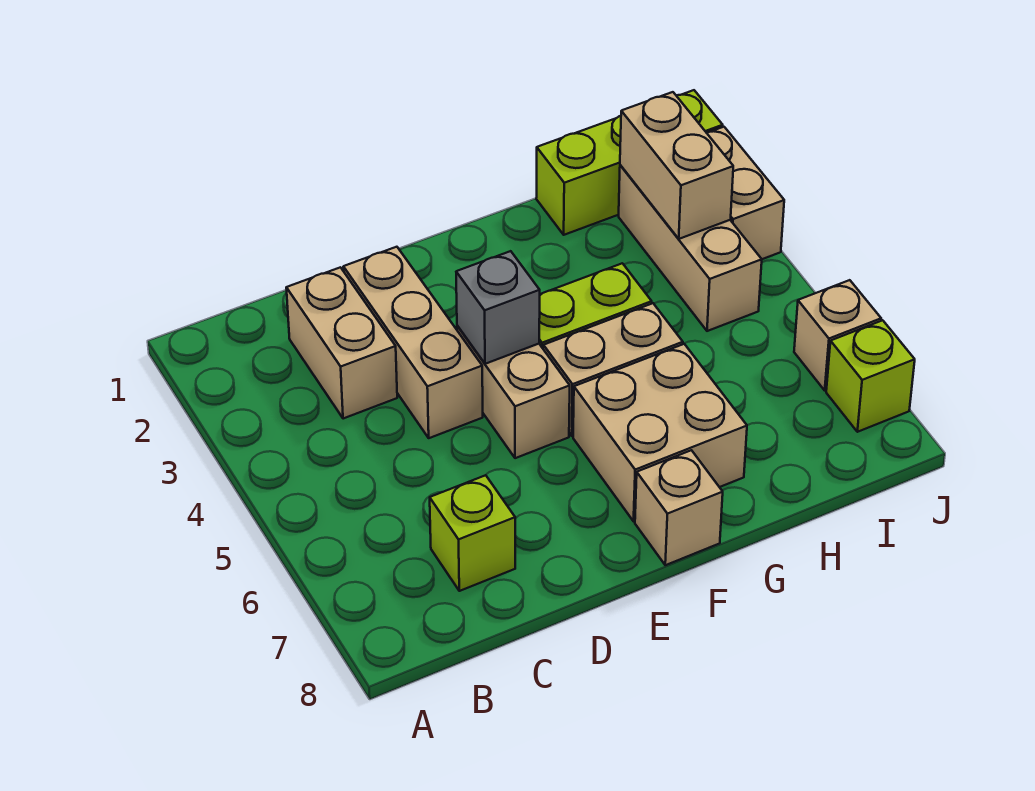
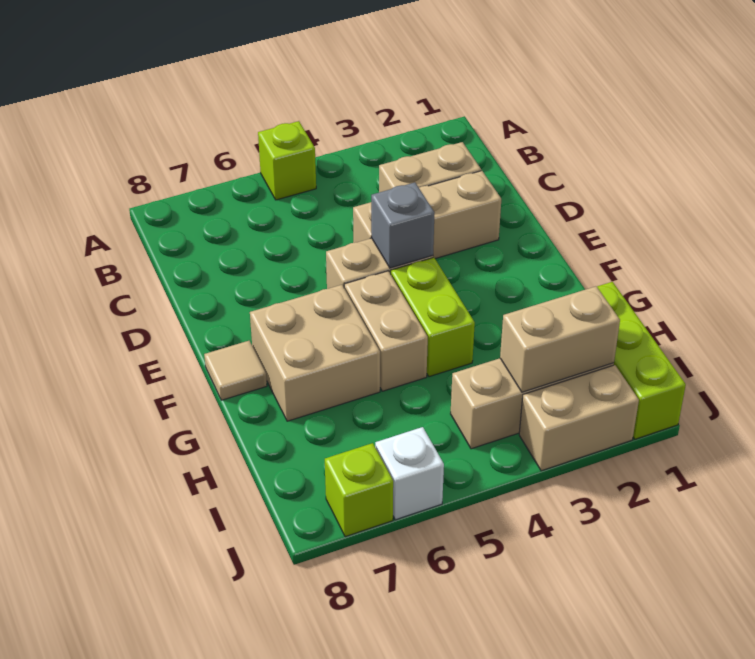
lime 1x1 brick [430,475,515,591] -> lime 1x1 brick moved to [258,121,316,200]
tan 1x1 brick [635,450,723,565] -> tan 1x1 tile [204,341,267,400]
tan 1x1 brick [794,280,881,390] -> white 1x1 brick [375,427,444,520]

